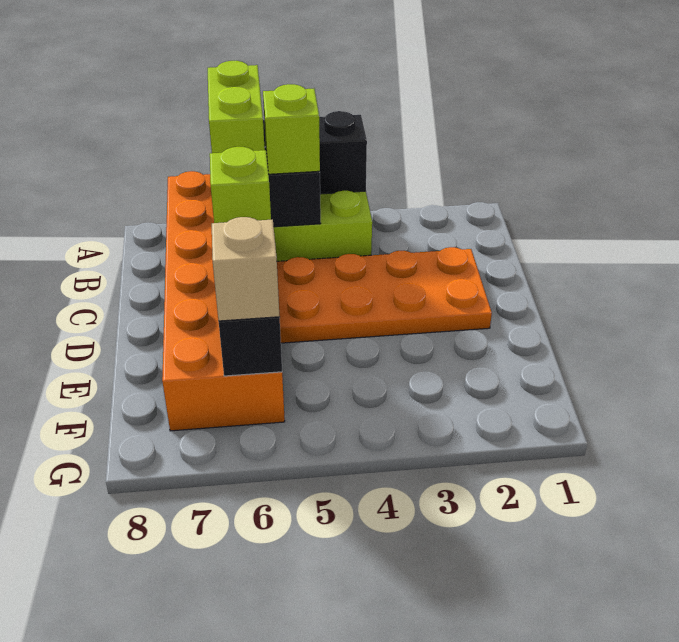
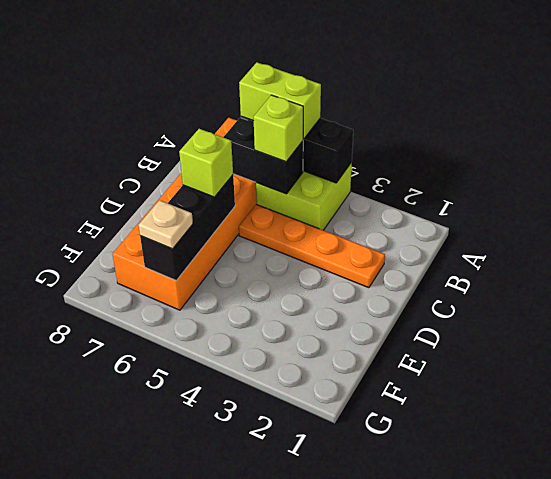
lime 1x2 brick [208,61,265,153] -> lime 1x2 brick turned to [239,62,321,139]
orange 2x4 plate [277,247,492,343] -> orange 1x4 plate [239,204,385,288]
tan 1x1 brick [212,217,280,321] -> tan 1x1 plate [139,200,193,249]

